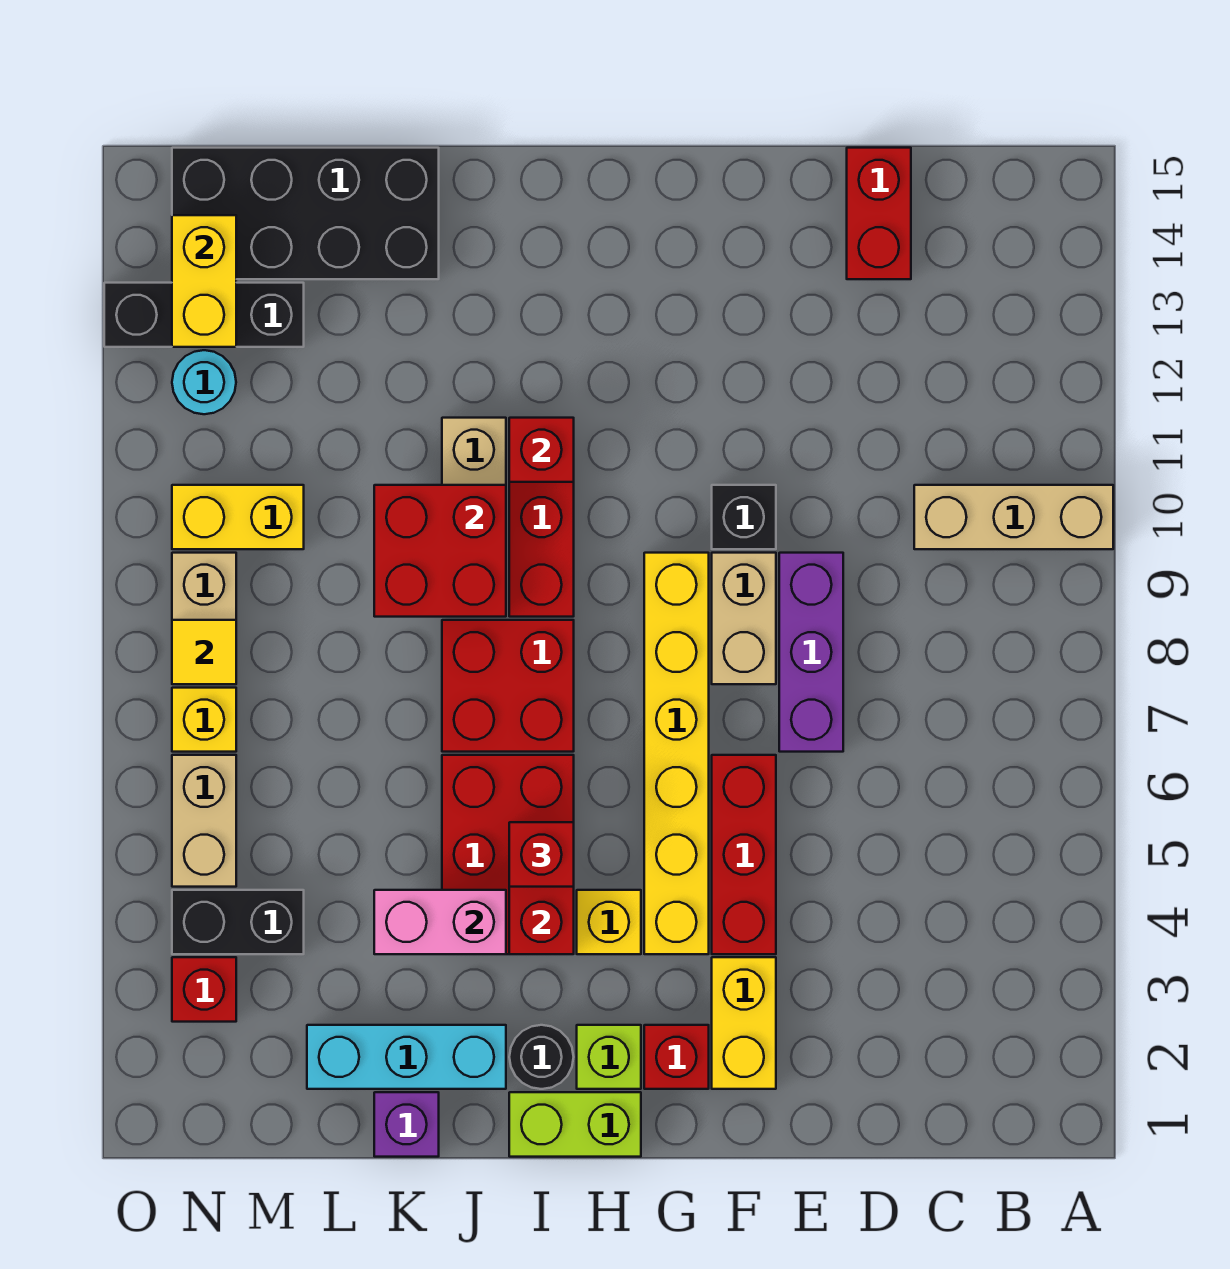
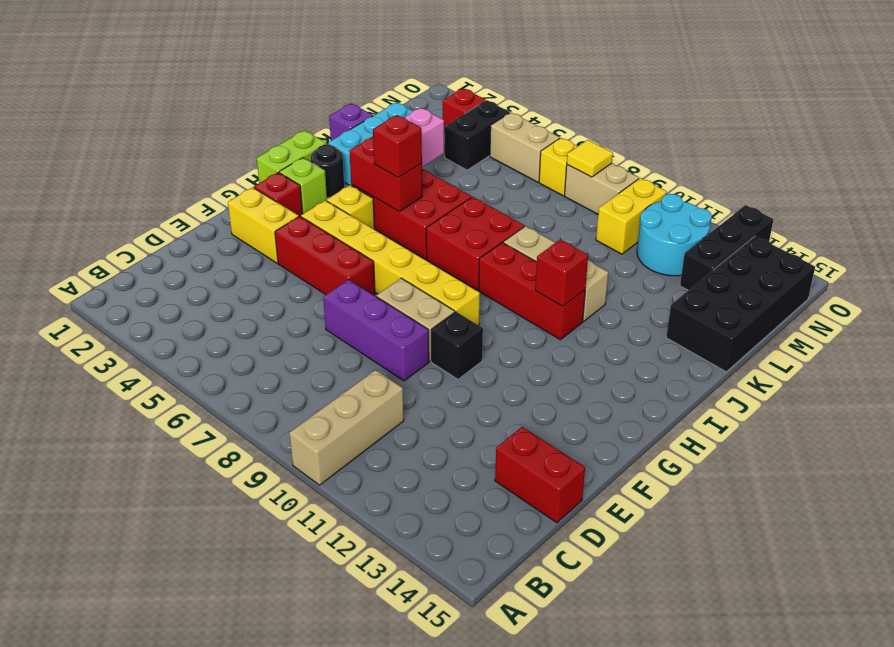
red 2x2 brick [374,485,506,617] -> none
cyan 1x1 round brick [172,350,236,414] -> cyan 2x2 round brick [637,194,712,276]
yellow 1x2 brick [172,215,236,347] -> none

